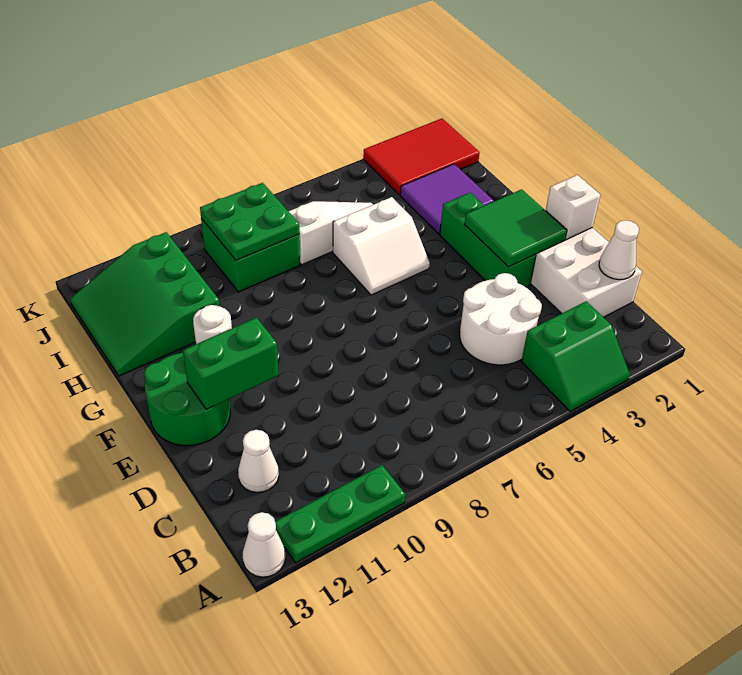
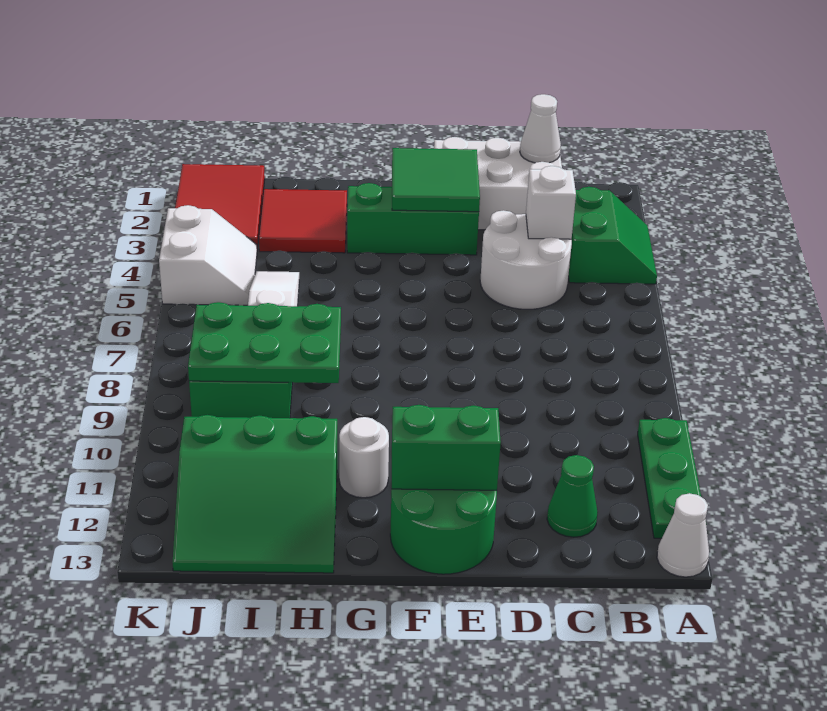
white 1x1 cone [238,430,279,492] -> green 1x1 cone [547,455,598,537]
white 1x1 brick [546,175,600,240] -> white 1x1 brick moved to [526,166,576,239]
green 1x2 brick [183,318,278,409] -> green 1x2 brick turned to [392,405,501,490]
white 2x2 slope [333,197,430,295] -> white 2x2 slope moved to [159,205,257,305]
purple 2x2 tile [400,164,494,234] -> red 2x2 tile [259,189,347,253]
green 2x2 plate [200,183,299,260] -> green 2x3 plate [188,302,341,383]

